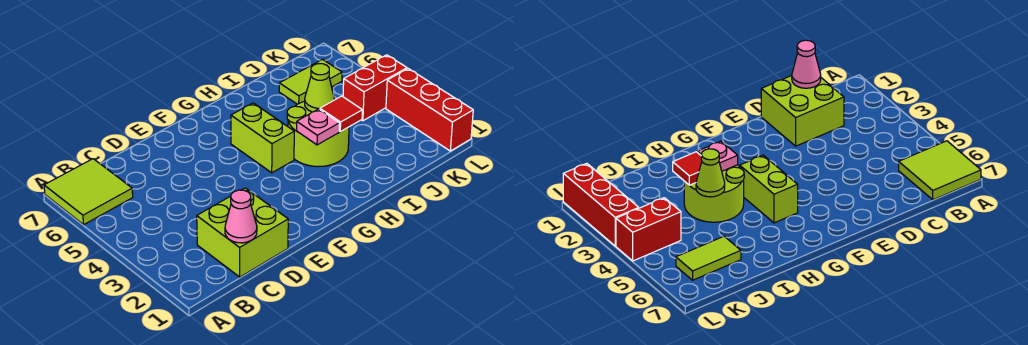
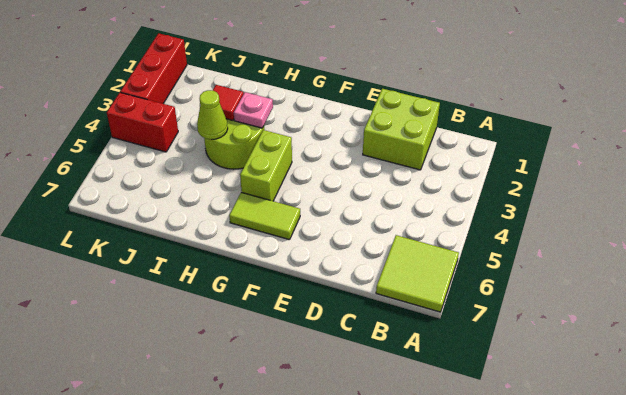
pink 1x1 cone [225,190,257,243] -> none
lime 1x2 tile [279,59,342,104] -> lime 1x2 tile moved to [229,192,300,240]

